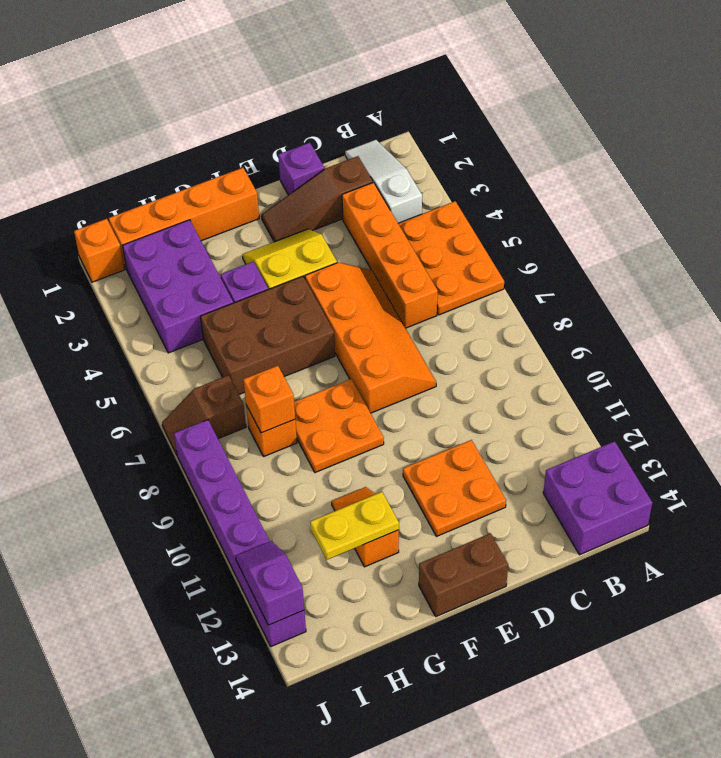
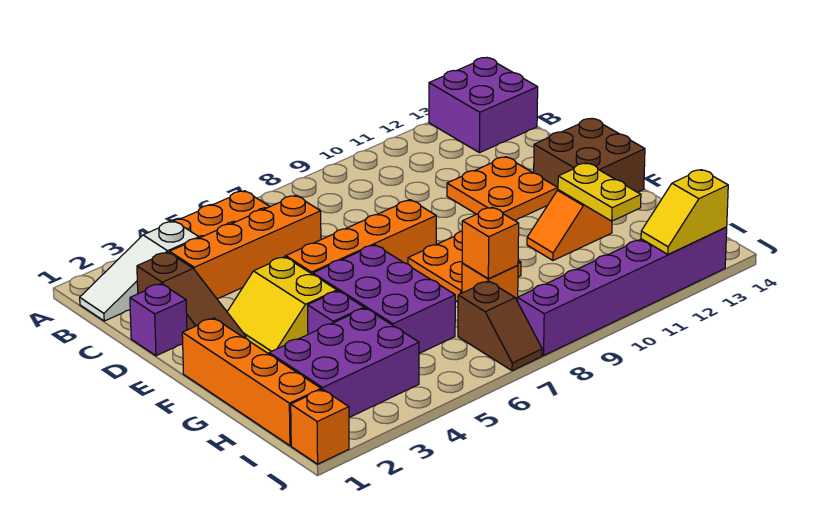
brown 1x2 brick [419,533,508,616] -> brown 2x2 brick [534,119,645,192]
brown 2x3 brick [201,276,335,394] -> purple 2x3 brick [313,245,455,353]
purple 1x2 slope [236,541,304,625] -> yellow 1x2 slope [641,170,728,255]

